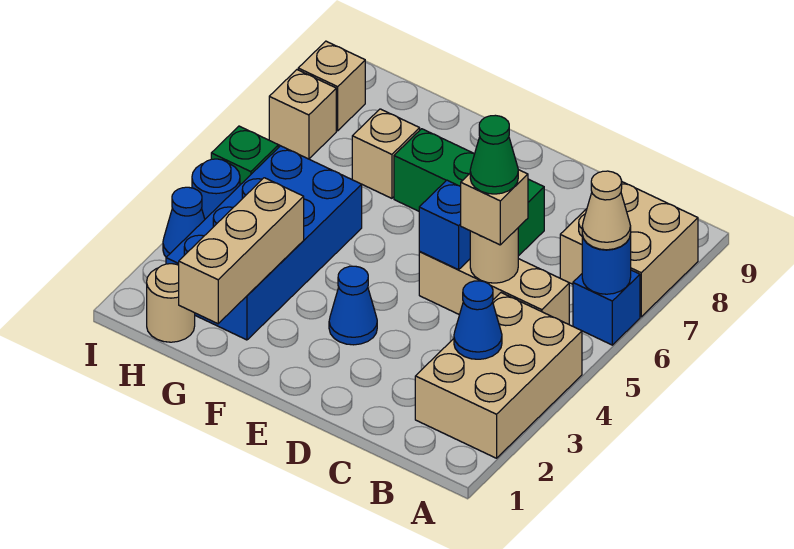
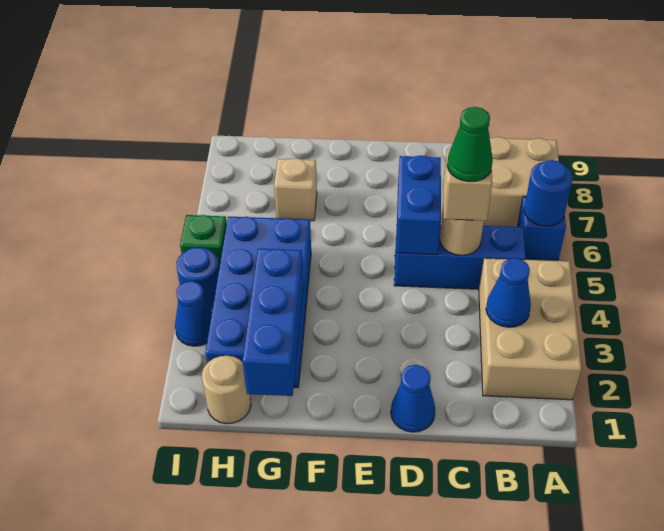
tan 1x1 cone [582,171,631,250] -> none
tan 1x3 brick [419,251,569,324] -> blue 1x3 brick [394,226,526,289]
blue 1x1 brick [419,180,470,270] -> blue 1x2 brick [396,156,441,255]
green 1x3 brick [394,129,544,256] -> none
blue 1x1 cone [329,266,377,345] -> blue 1x1 cone moved to [391,365,435,432]
tan 1x3 brick [179,178,304,324] -> blue 1x3 brick [243,249,304,396]
tan 1x1 brick [269,70,336,159] -> none
tan 1x1 brick [298,41,365,131] -> none

